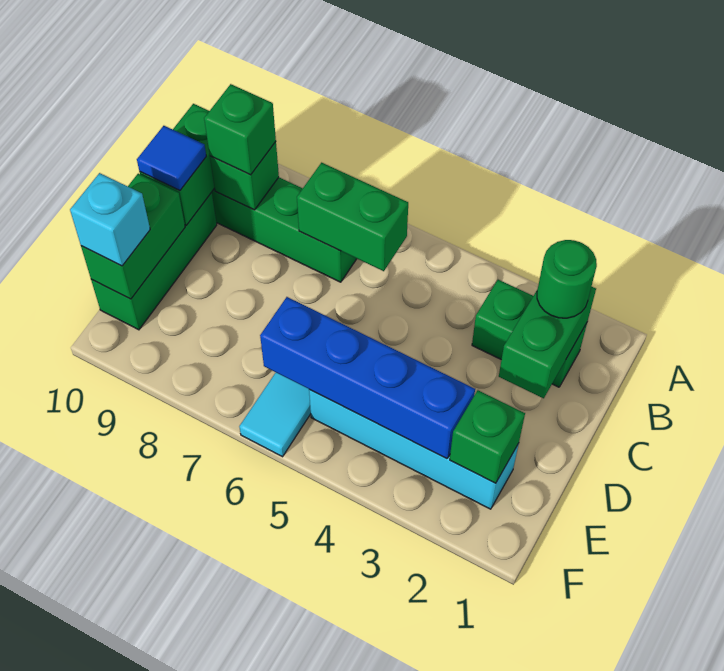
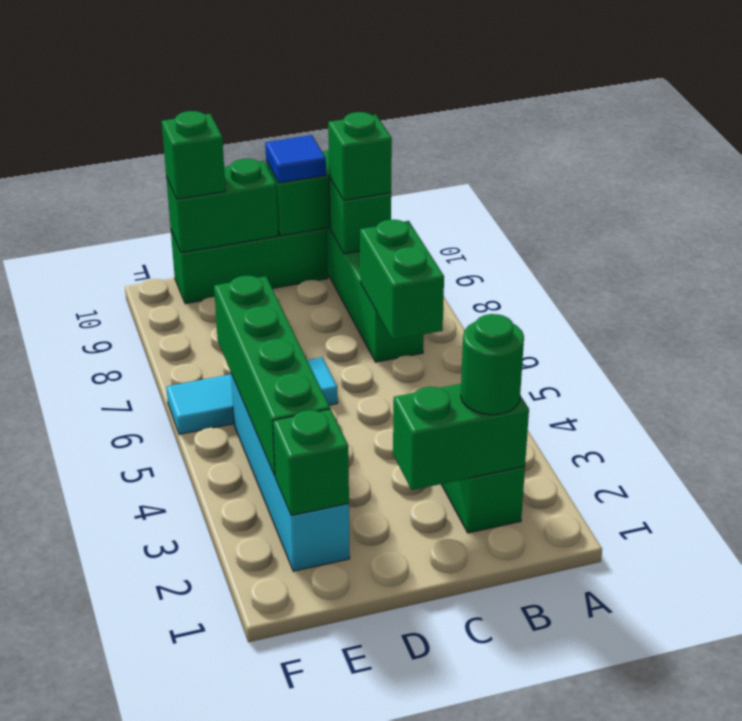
blue 1x4 brick [260,297,475,459] -> green 1x4 brick [214,276,330,476]
cyan 1x1 brick [70,173,150,266] -> green 1x1 brick [162,111,226,199]

